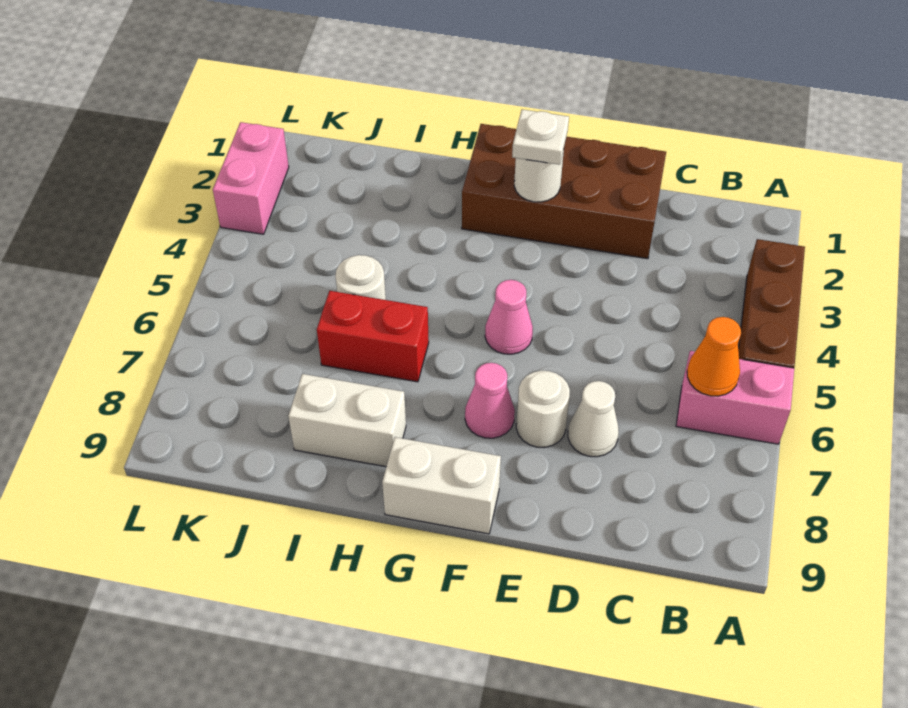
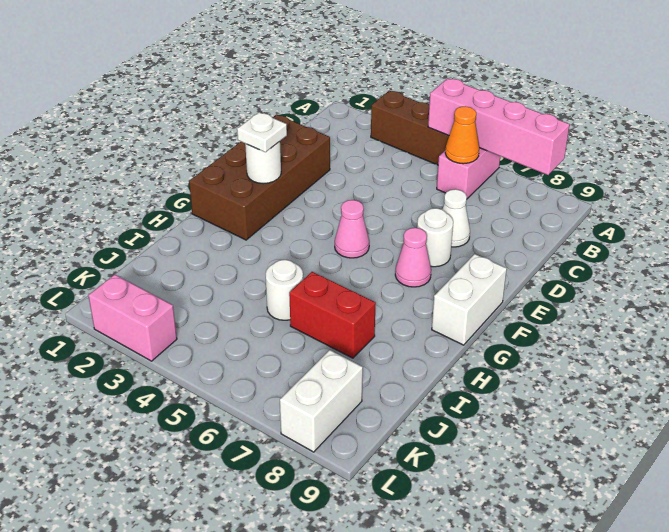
none -> pink 1x4 brick [428,78,570,175]
red 1x2 brick [317,291,429,382] -> red 1x2 brick turned to [289,272,376,358]
white 1x2 brick [288,374,406,467] -> white 1x2 brick moved to [280,350,363,452]

